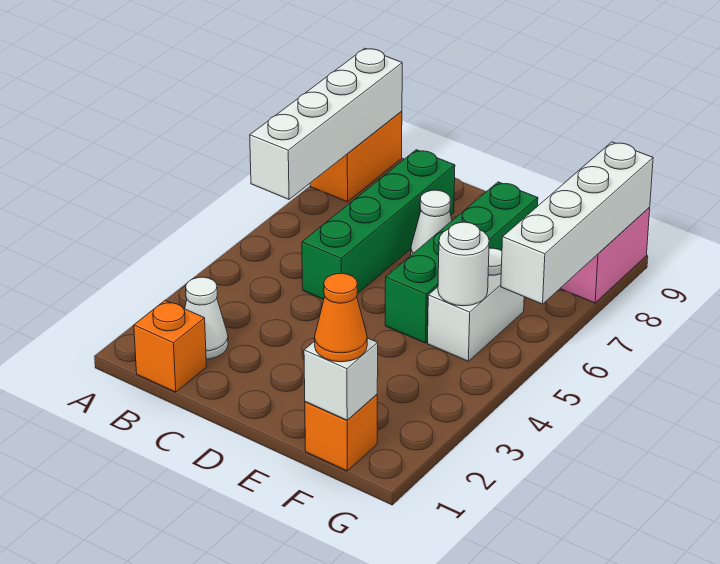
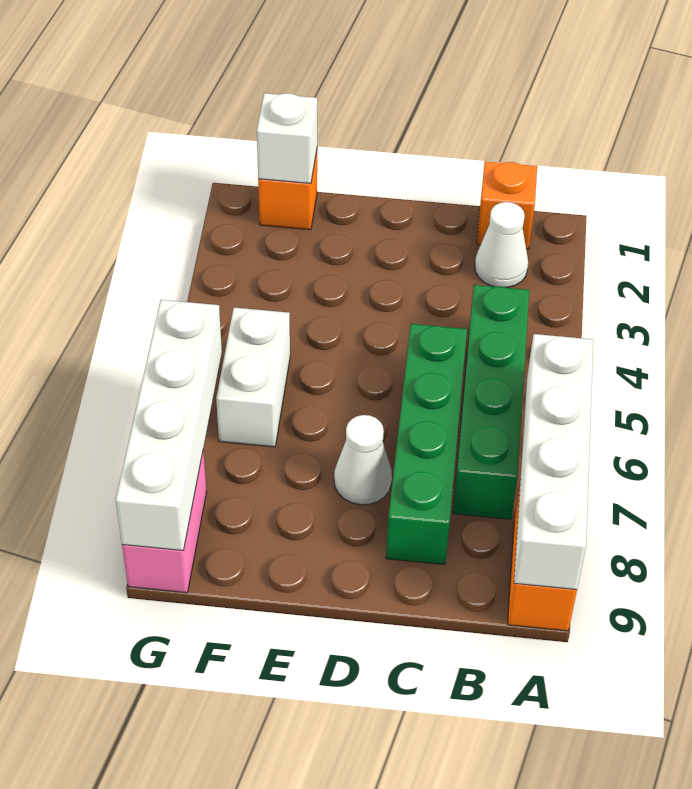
green 1x4 brick [385,182,538,343] -> green 1x4 brick moved to [453,285,529,519]
orange 1x1 cone [314,273,367,362] -> none
white 1x1 round brick [438,222,489,306] -> none

